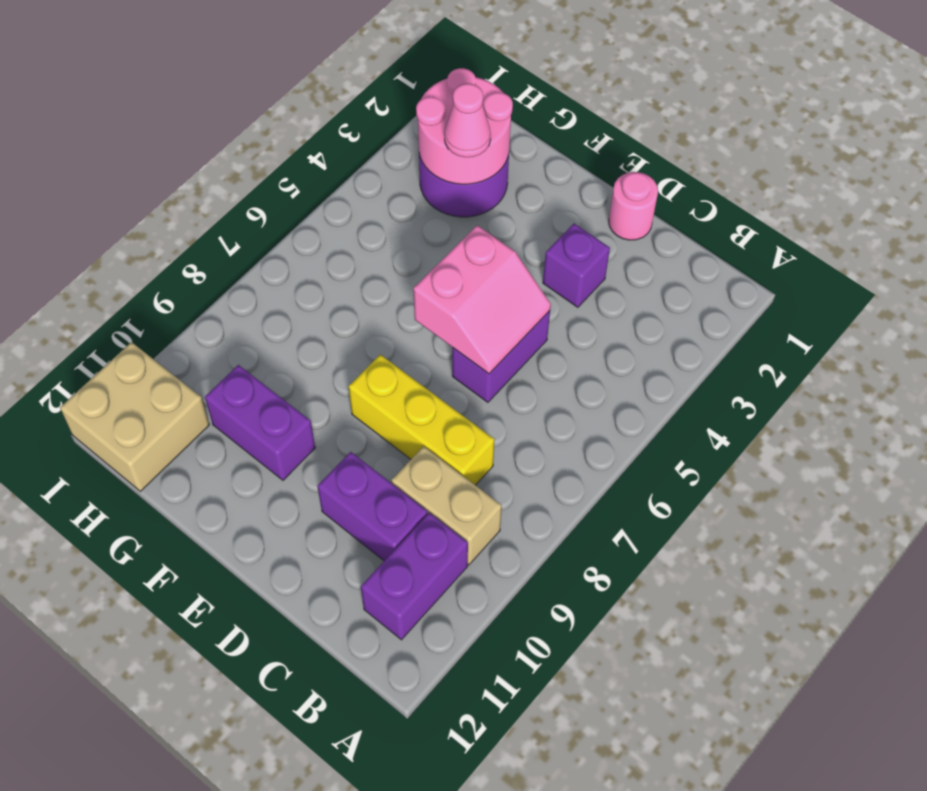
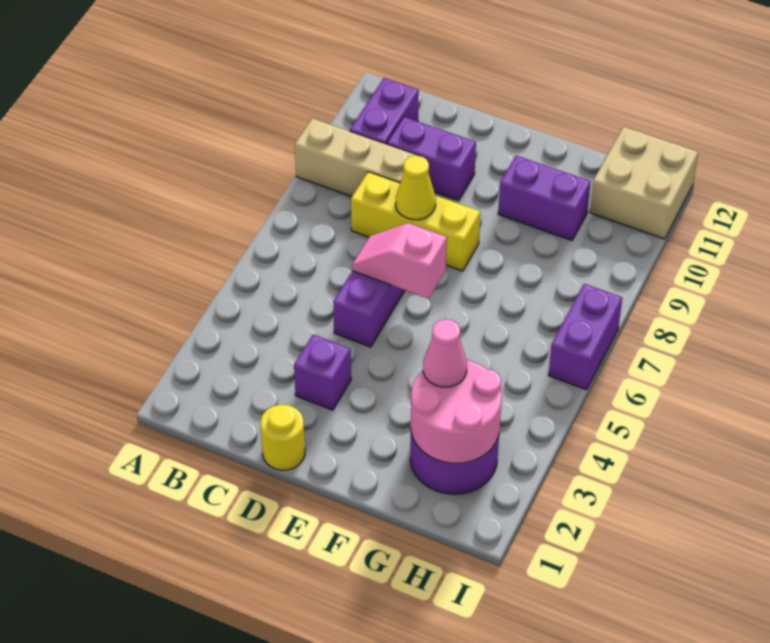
tan 1x2 brick [391,446,502,565] -> tan 1x3 brick [295,118,419,196]
pink 1x1 round brick [609,172,658,240] -> yellow 1x1 round brick [261,405,305,470]
pink 2x2 slope [413,225,551,374] -> pink 1x2 slope [352,223,447,299]
none -> yellow 1x1 cone [396,155,436,220]
none -> purple 1x2 brick [548,284,622,390]

